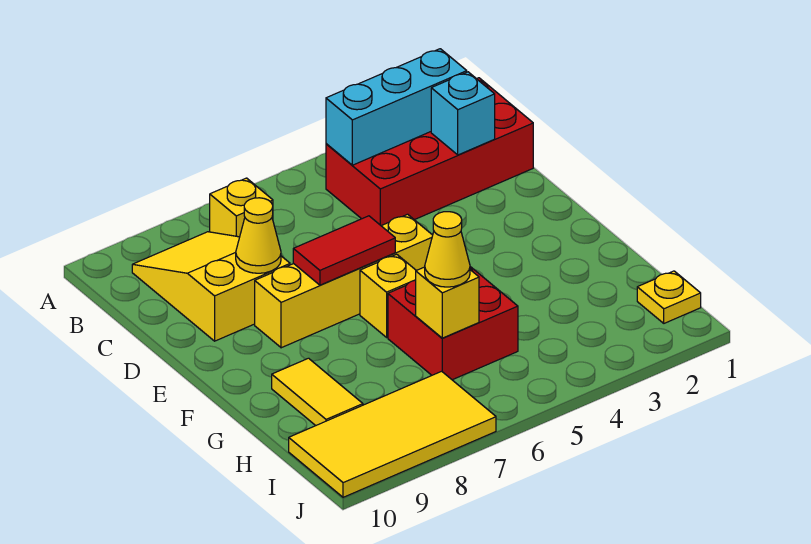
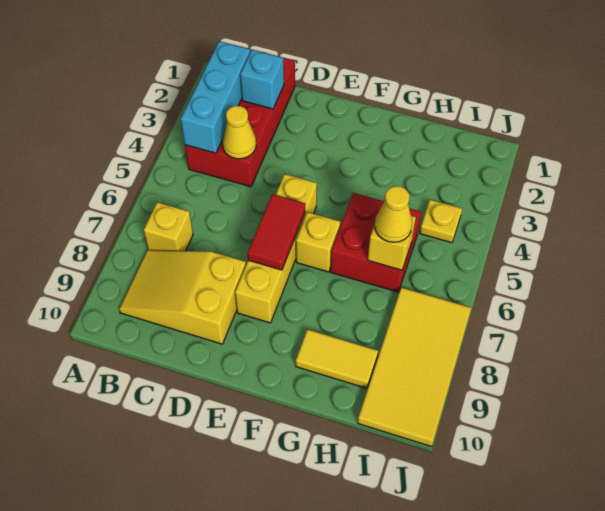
yellow 1x1 cone [236,198,281,273] -> yellow 1x1 cone moved to [222,106,256,159]
yellow 1x1 plate [637,271,701,323] -> yellow 1x1 plate moved to [420,200,462,243]

